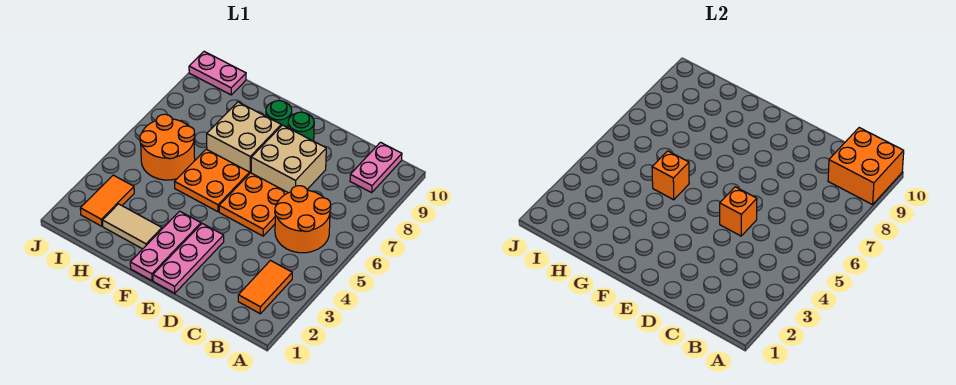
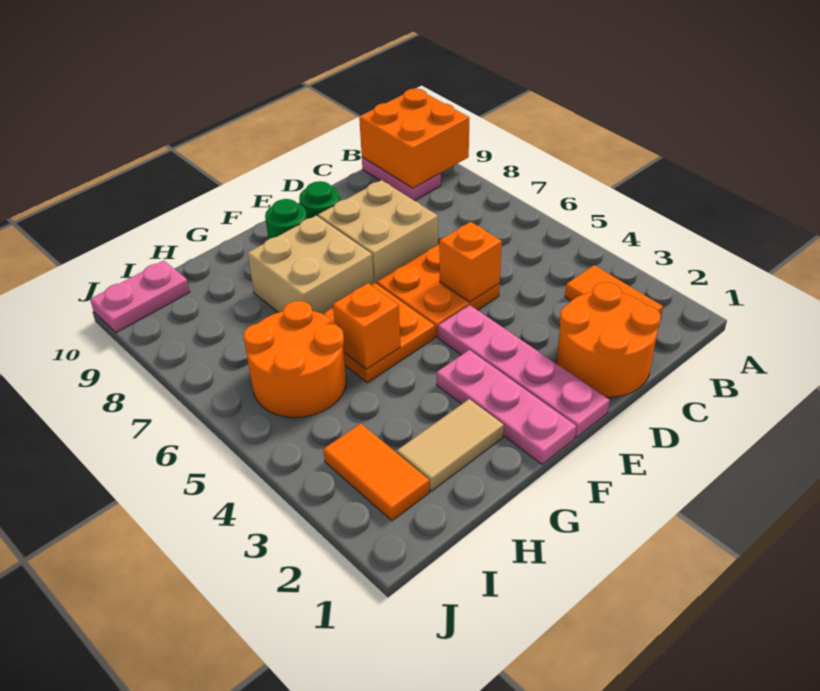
orange 2x2 round brick [275,186,331,253] -> orange 2x2 round brick moved to [557,282,661,397]
pink 1x3 plate [153,224,224,293] -> pink 1x4 plate [438,305,610,437]

